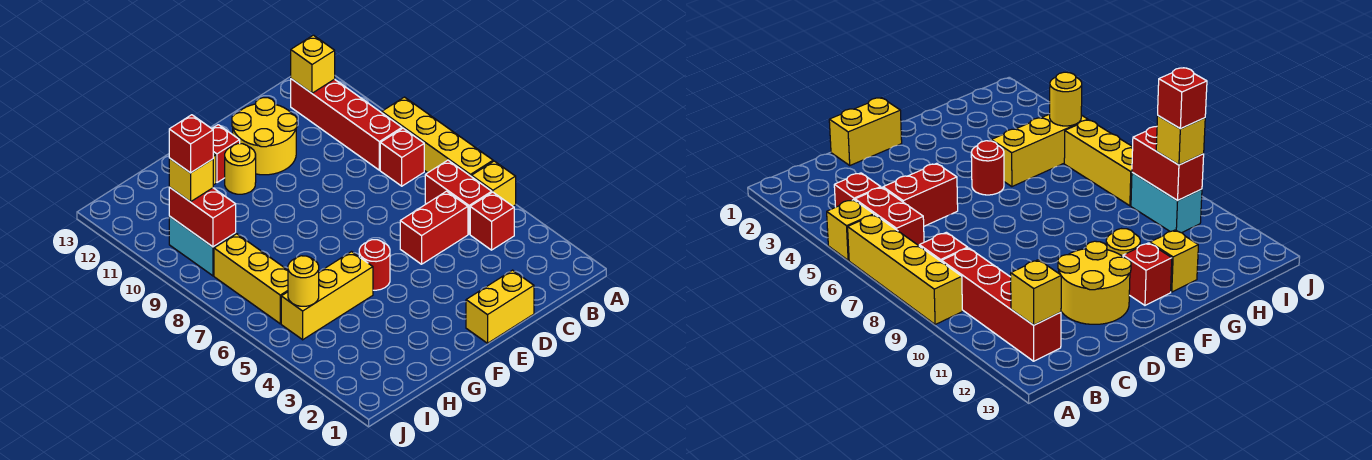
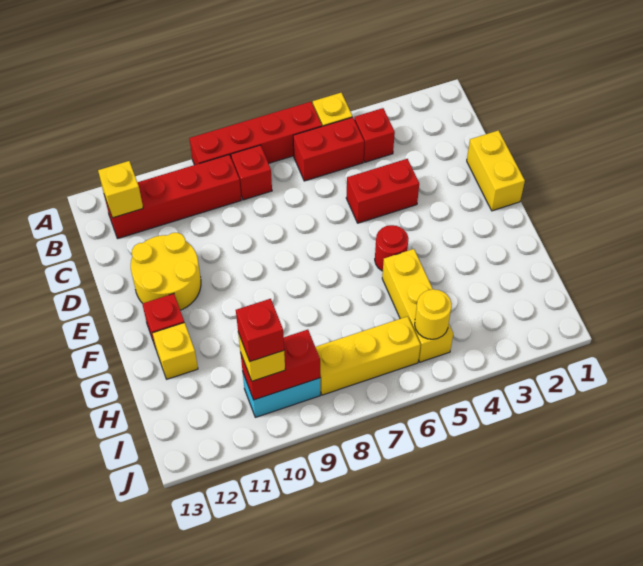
yellow 1x4 brick [382,97,493,177] -> red 1x4 brick [189,102,322,165]
red 1x2 brick [400,191,468,264] -> red 1x2 brick turned to [346,159,419,223]
yellow 1x1 round brick [225,144,256,194] -> none

